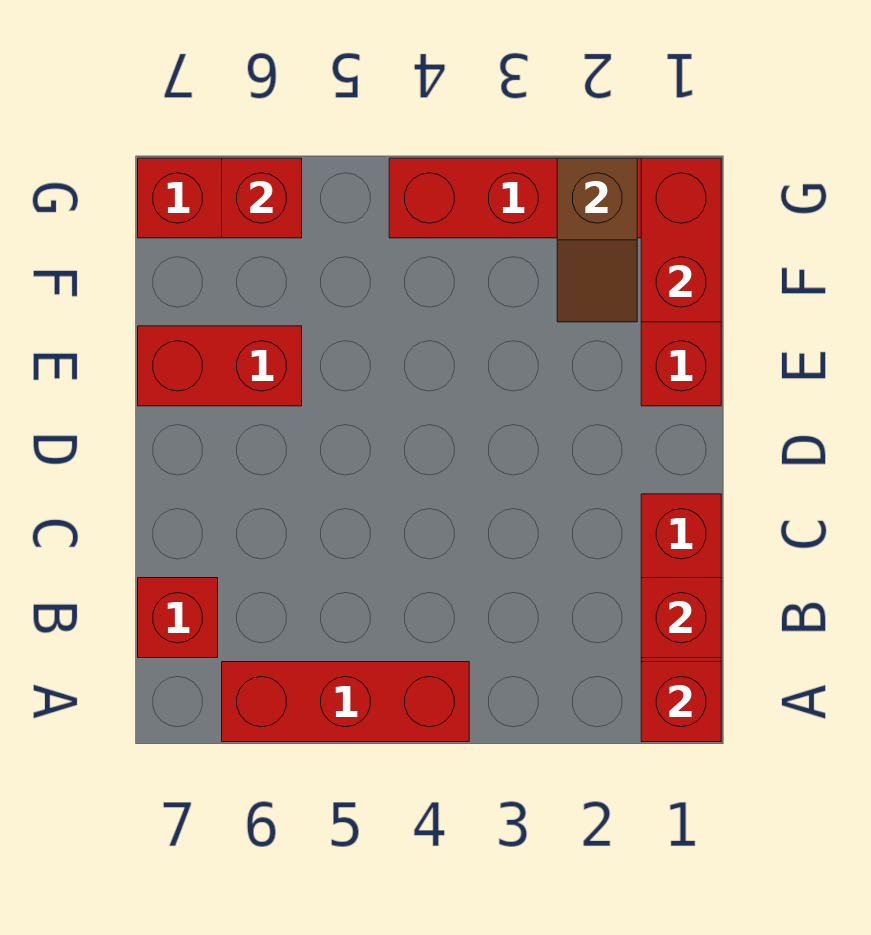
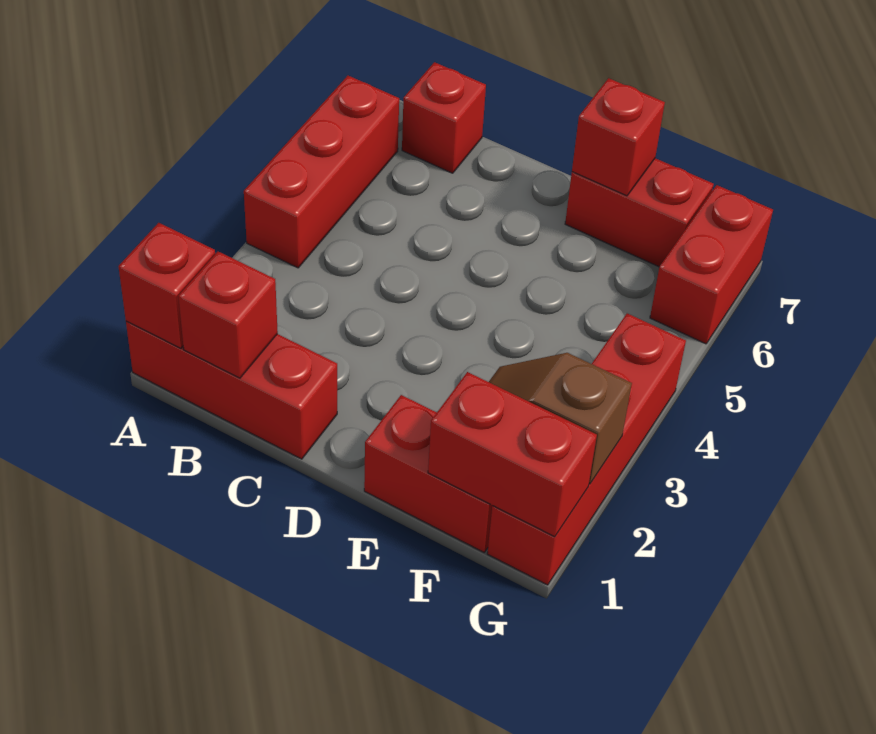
red 1x2 brick [138,326,302,406] -> red 1x2 brick turned to [565,158,714,267]
red 1x1 brick [222,158,302,238] -> red 1x1 brick moved to [572,78,665,196]

